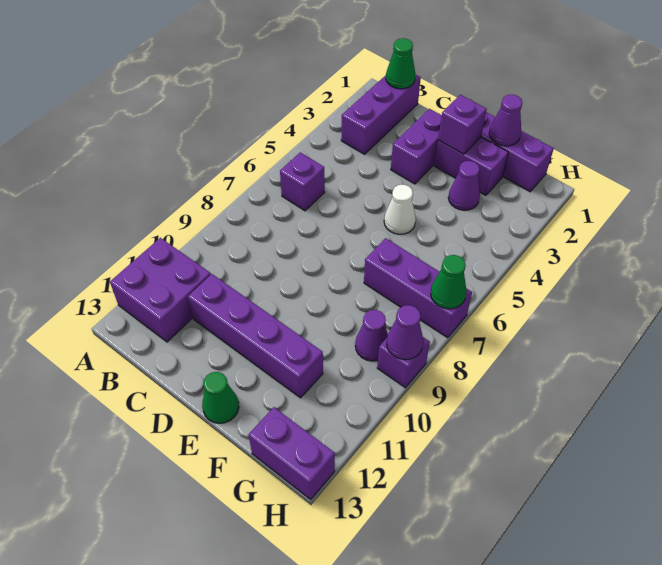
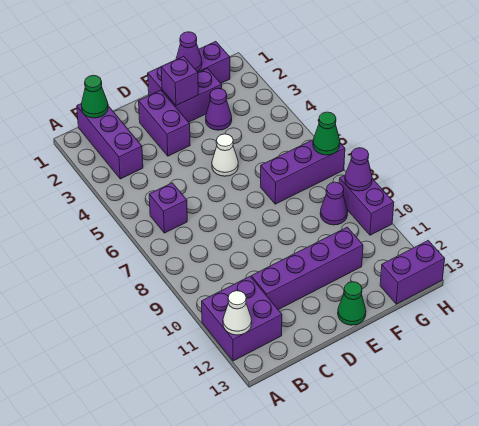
none -> white 1x1 cone [223,291,252,335]
purple 1x1 brick [377,337,430,388] -> purple 1x2 brick [339,175,394,235]

